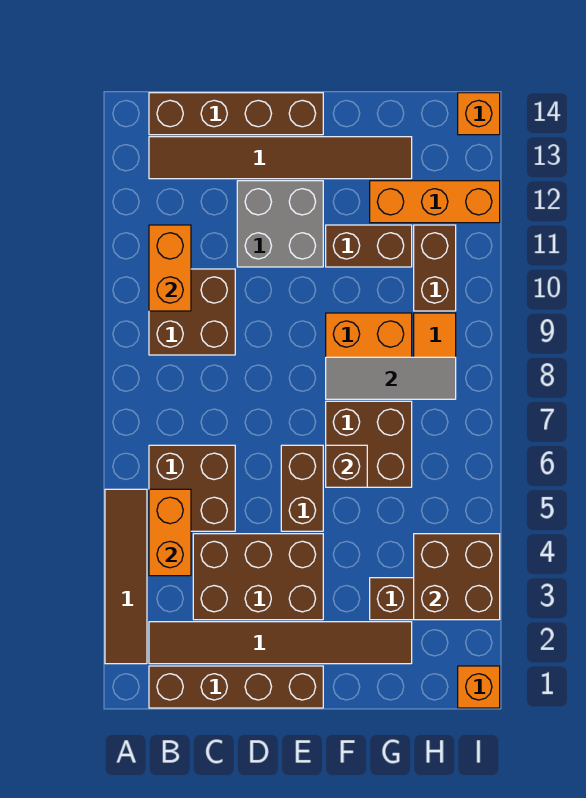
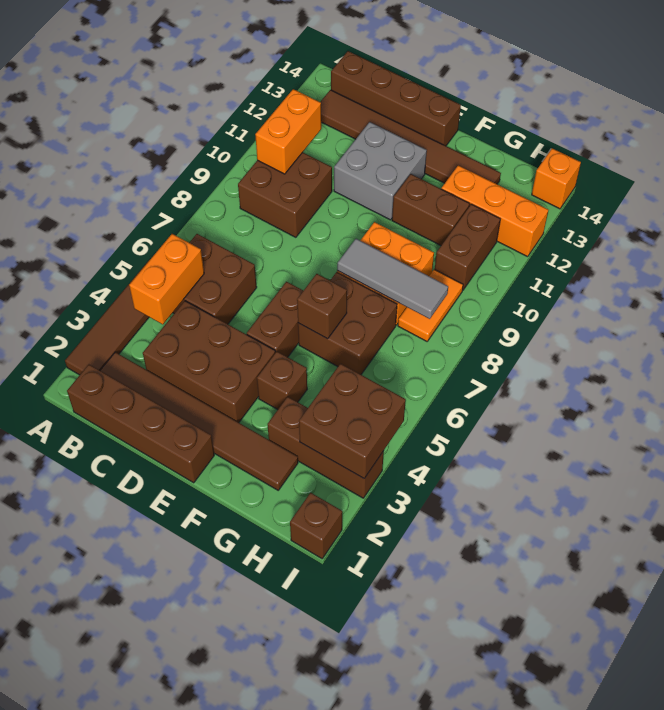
none -> brown 1x1 brick [257,351,307,410]
orange 1x1 brick [458,666,500,708] -> brown 1x1 brick [290,493,342,559]

